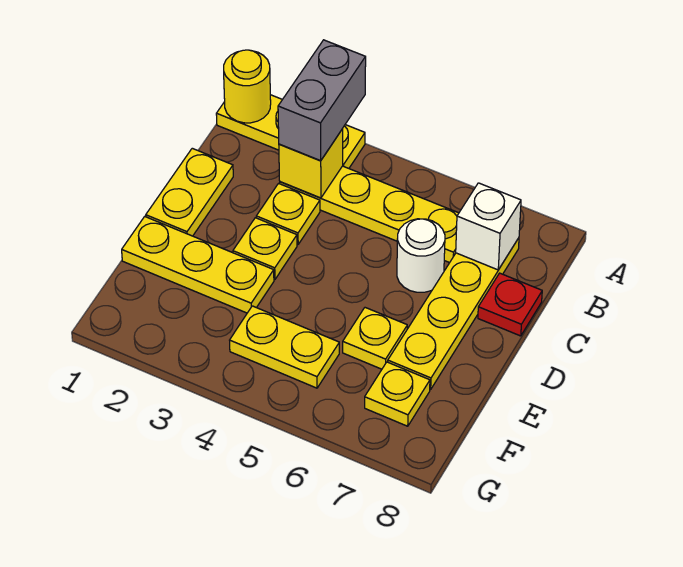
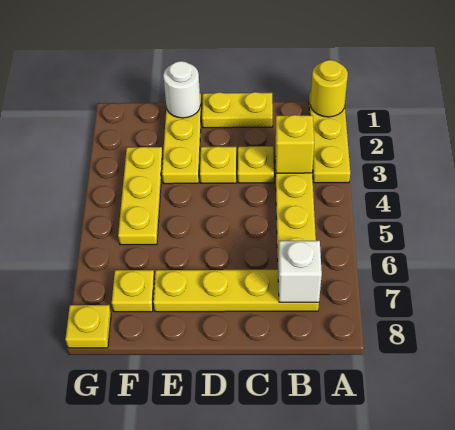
grey 1x2 brick [278,40,366,161] -> none
white 1x1 round brick [397,219,445,292] -> white 1x1 round brick moved to [163,61,201,118]
red 1x1 plate [478,273,542,336] -> none
yellow 1x1 plate [343,308,407,369] -> yellow 1x1 plate moved to [65,305,111,348]
yellow 1x2 plate [230,306,339,388] -> yellow 1x3 plate [118,147,163,245]

